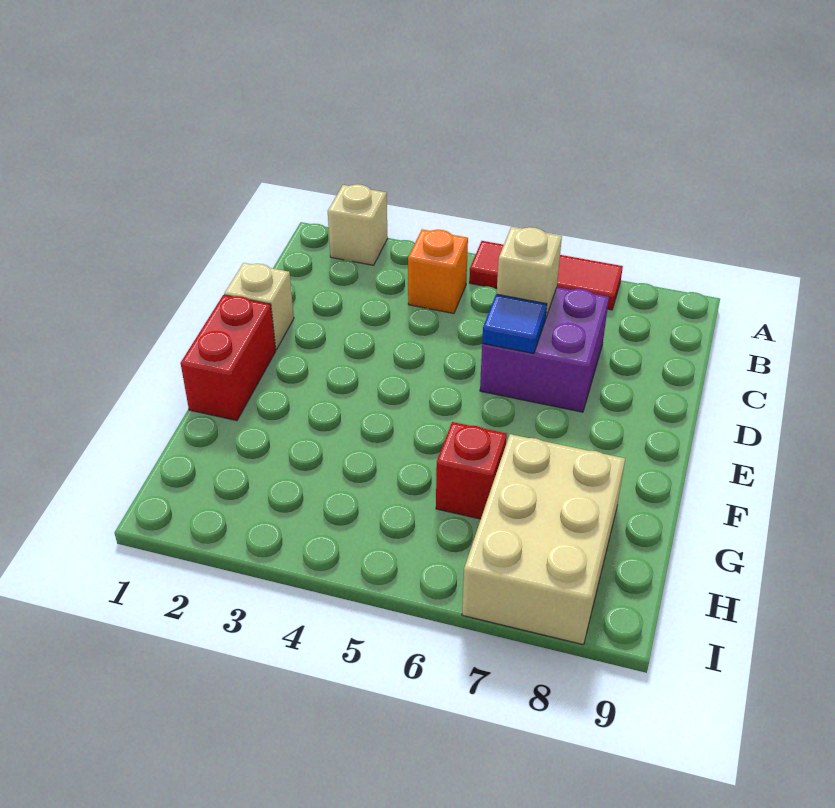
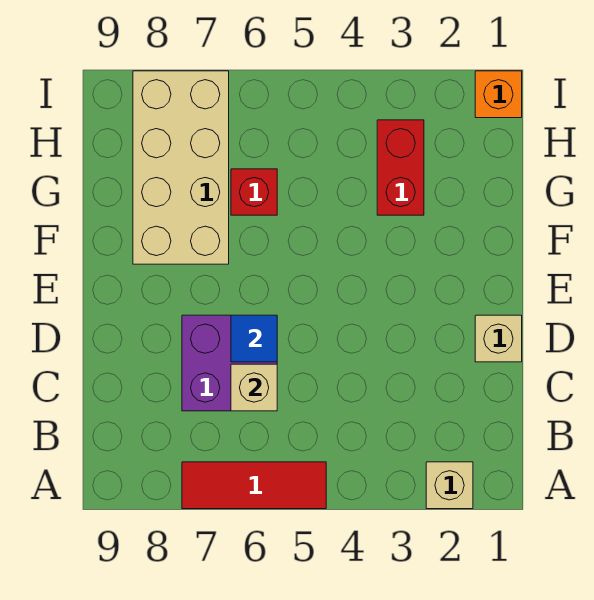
orange 1x1 brick [408,229,468,313] -> orange 1x1 brick moved to [475,71,522,118]
red 1x2 brick [181,295,276,421] -> red 1x2 brick moved to [377,120,424,215]
tan 2x3 brick [462,434,625,645] -> tan 2x4 brick [133,71,229,264]

